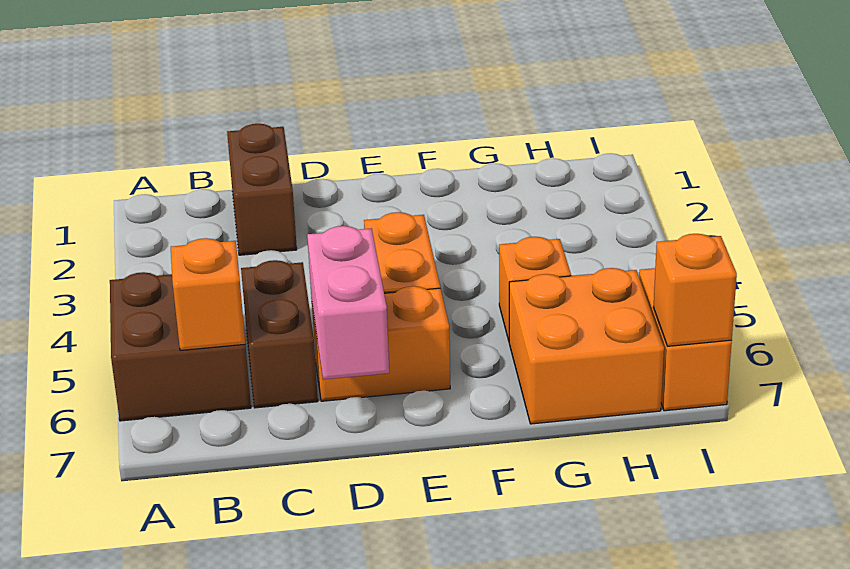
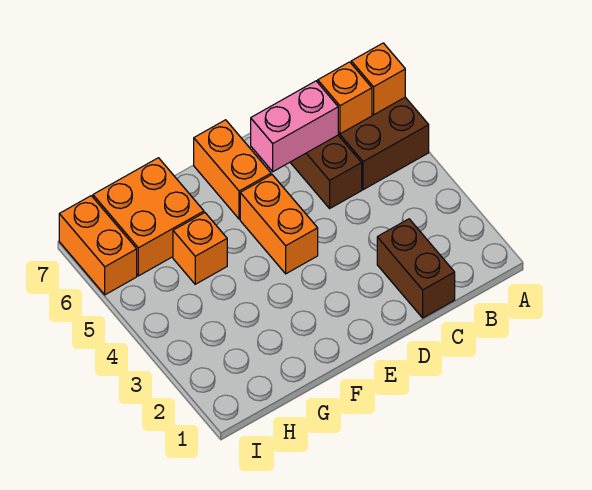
orange 1x2 brick [312,286,450,401] -> orange 1x2 brick turned to [194,120,271,219]
pink 1x2 brick [307,226,389,380] -> pink 1x2 brick turned to [251,81,338,172]
orange 1x1 brick [653,234,737,346] -> orange 1x1 brick moved to [351,43,405,115]

